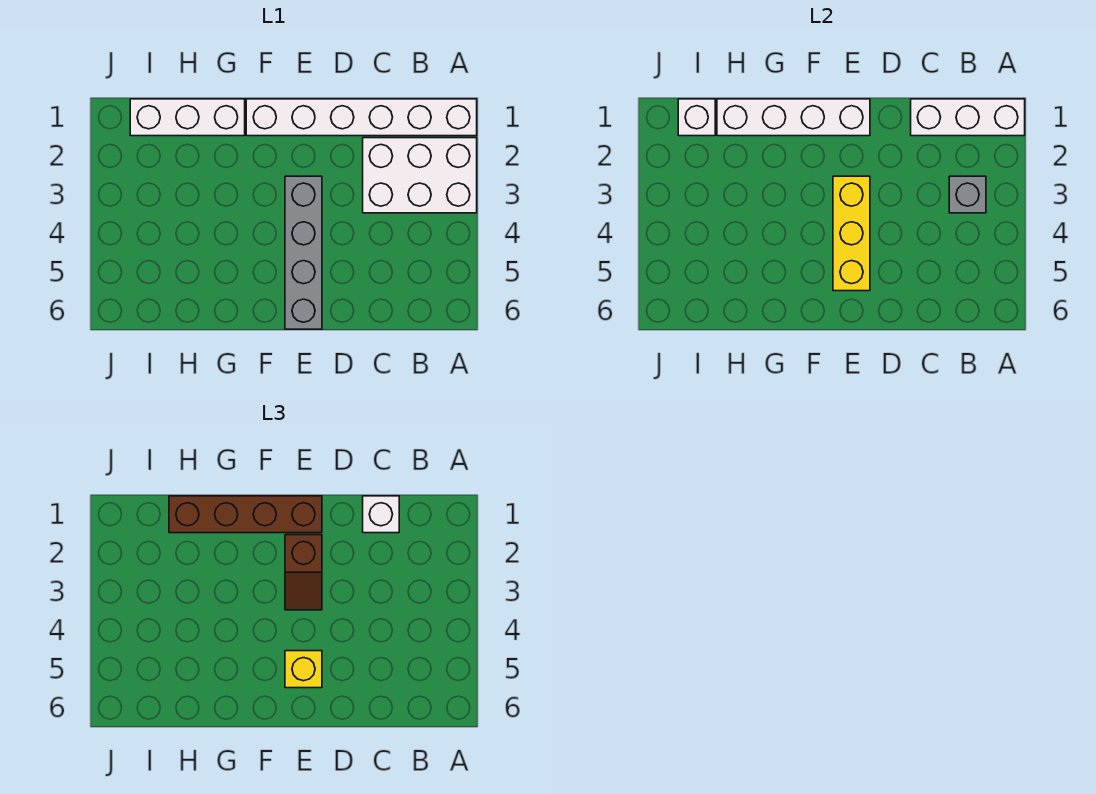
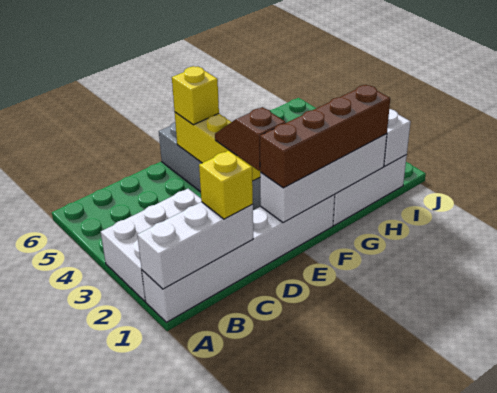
grey 1x1 brick [949,176,986,213] -> none
white 1x1 brick [363,496,399,533] -> yellow 1x1 brick [199,151,253,219]

